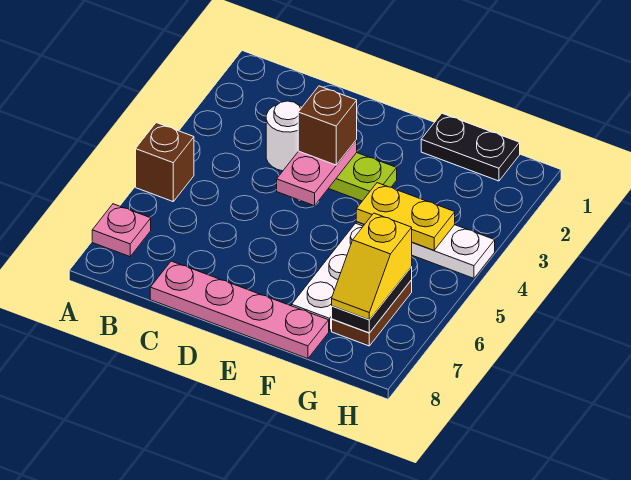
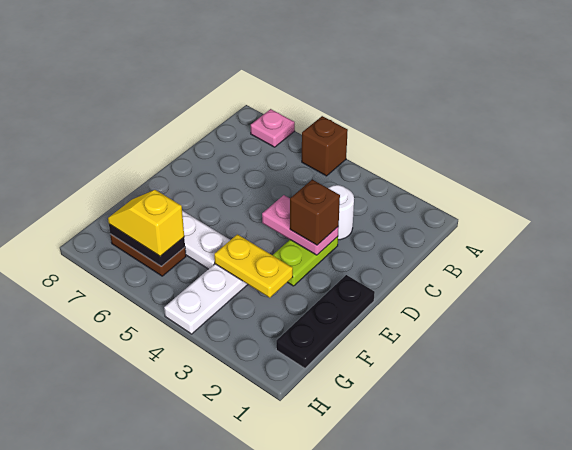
pink 1x4 plate [150,261,329,359] -> none
black 1x2 plate [421,113,520,181] -> black 1x3 plate [276,275,375,368]
yellow 1x2 plate [356,183,455,250] -> yellow 1x2 plate turned to [214,234,293,298]

